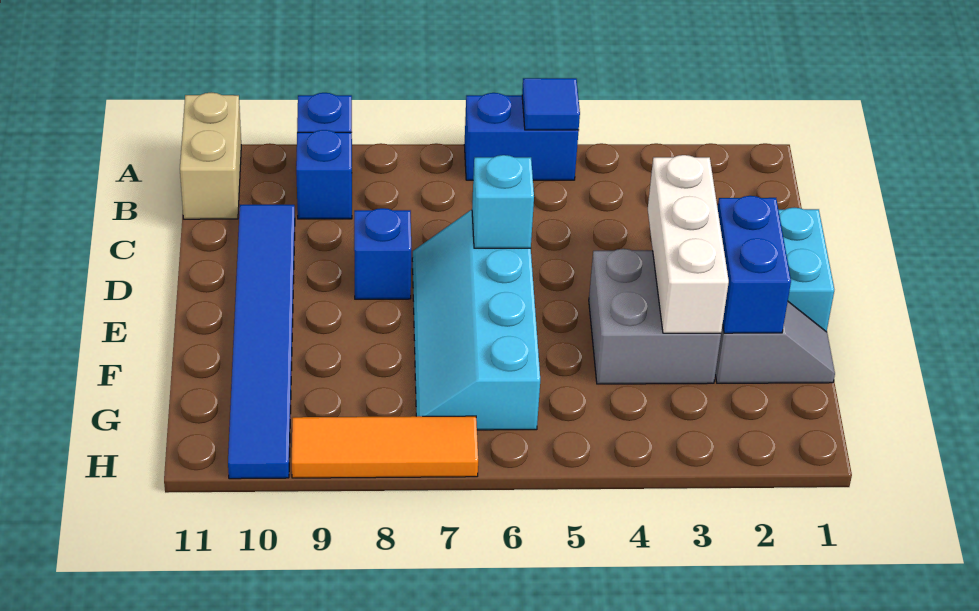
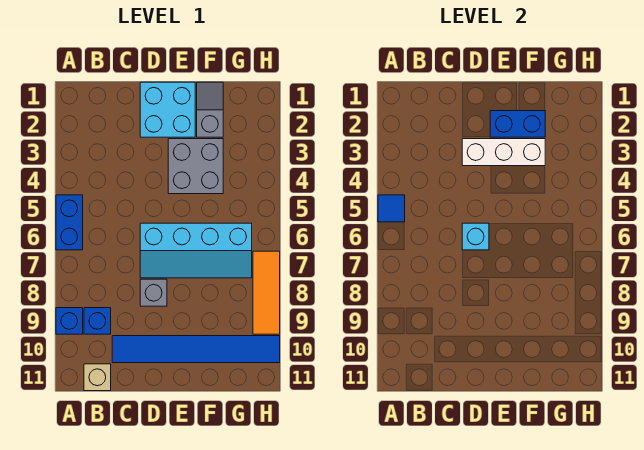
tan 1x2 brick [180,93,241,219] -> tan 1x1 brick [84,364,111,391]
blue 1x1 brick [354,208,411,299] -> grey 1x1 brick [140,279,167,306]

